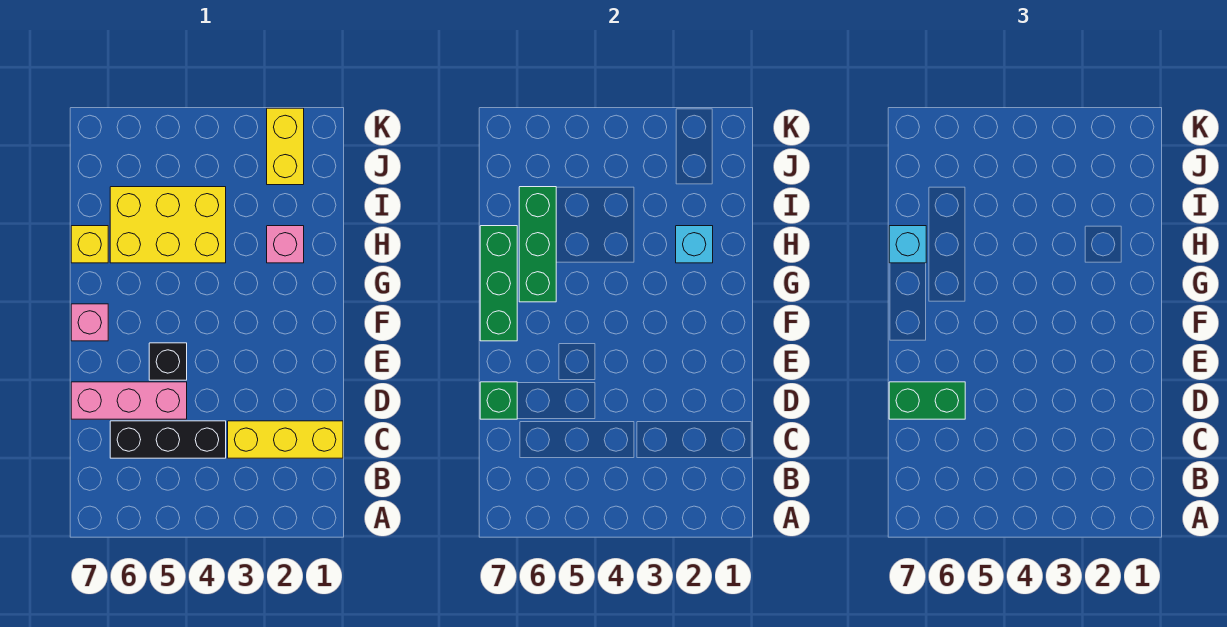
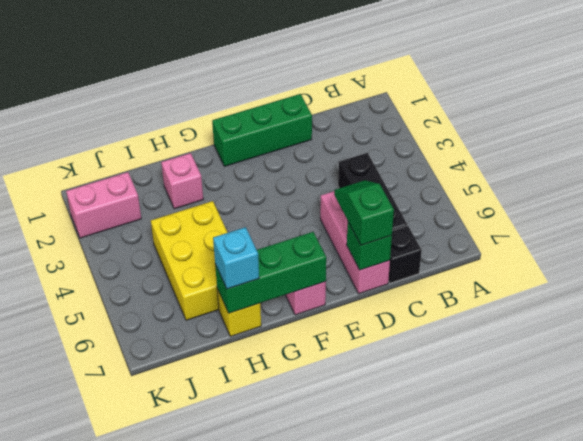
yellow 1x3 brick [228,421,343,458] -> none
green 1x2 brick [889,382,965,419] -> green 1x2 slope [334,180,394,245]
black 1x1 brick [149,343,187,380] -> black 1x1 brick moved to [388,226,422,283]
green 1x3 brick [519,187,556,302] -> green 1x3 brick moved to [212,94,312,166]
cyan 1x1 brick [676,226,713,263] -> none
yellow 1x2 brick [267,108,304,185] -> pink 1x2 brick [66,172,141,238]

